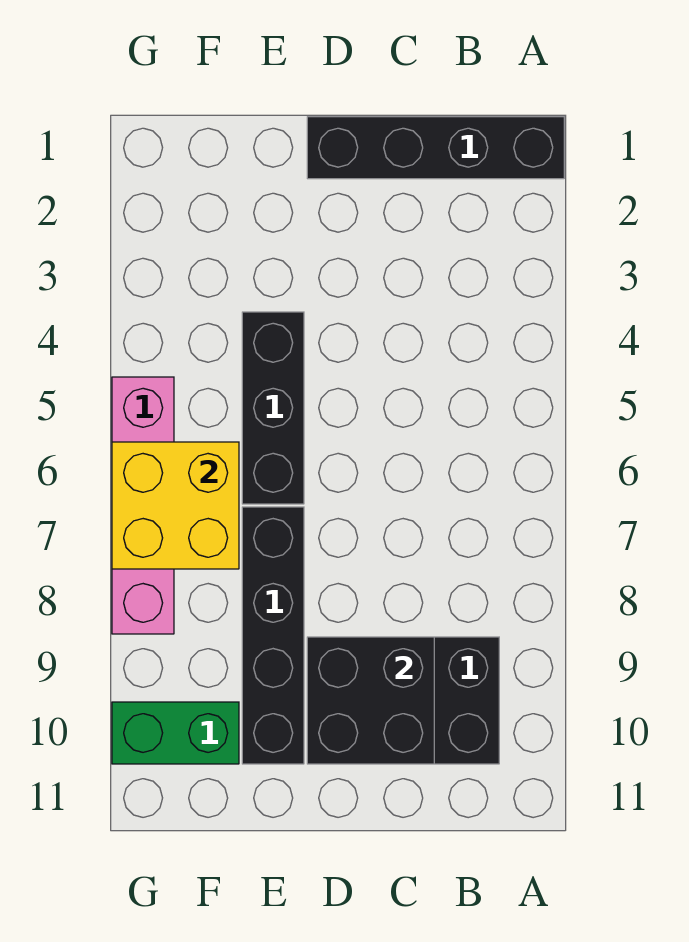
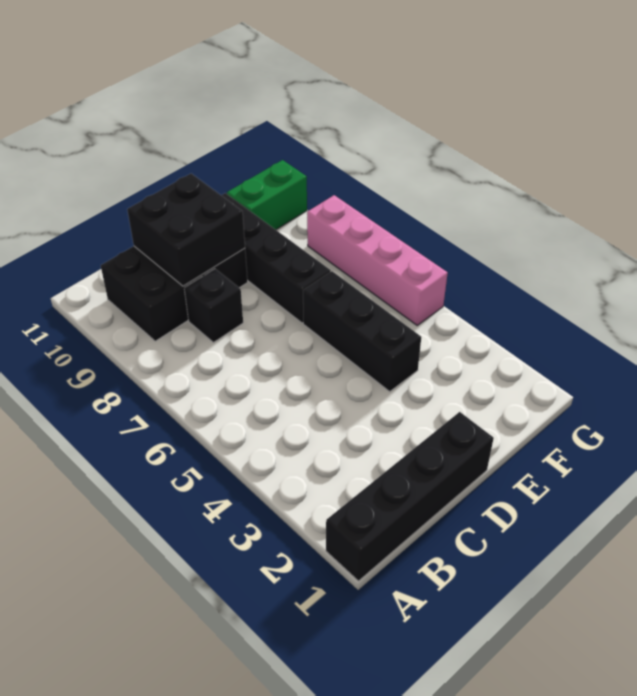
none -> black 1x1 brick [184,269,243,342]
yellow 2x2 brick [112,442,239,569] -> none

